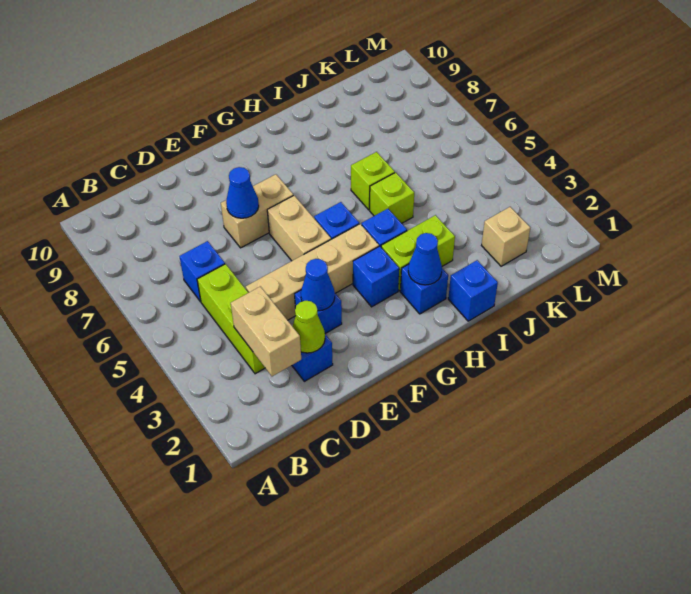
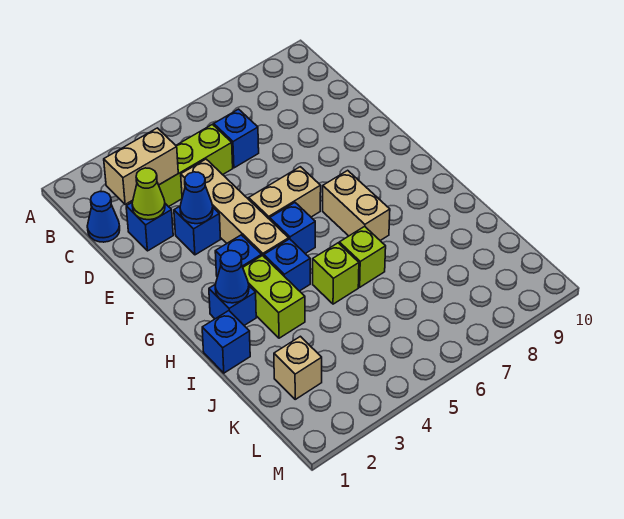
tan 1x2 brick [221,174,293,248] -> tan 1x2 brick moved to [323,170,390,241]
blue 1x1 cone [226,167,259,218] -> blue 1x1 cone moved to [87,192,120,242]

